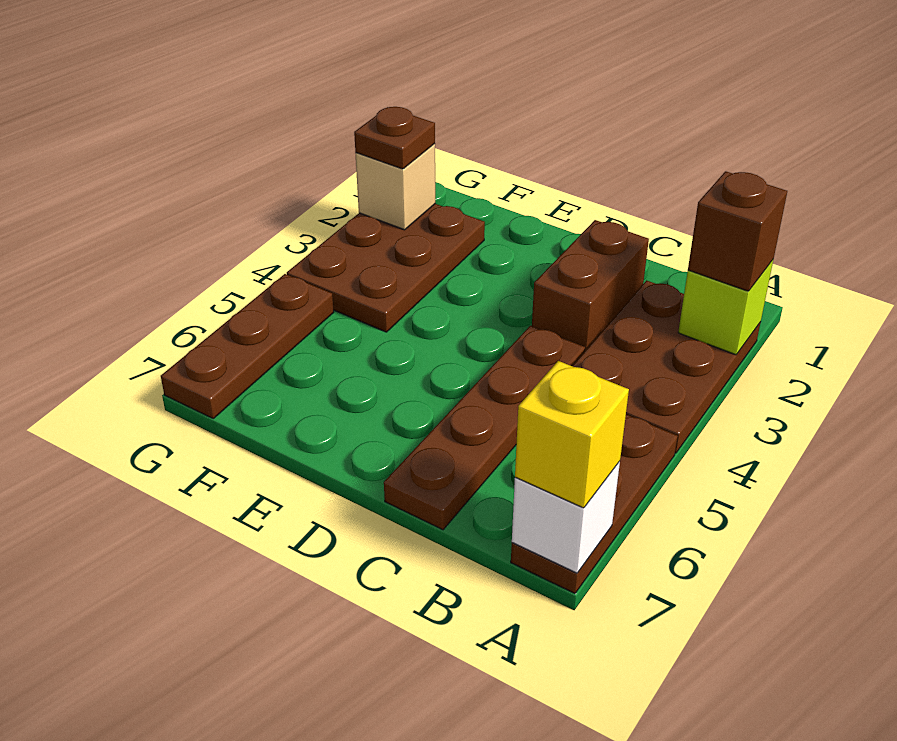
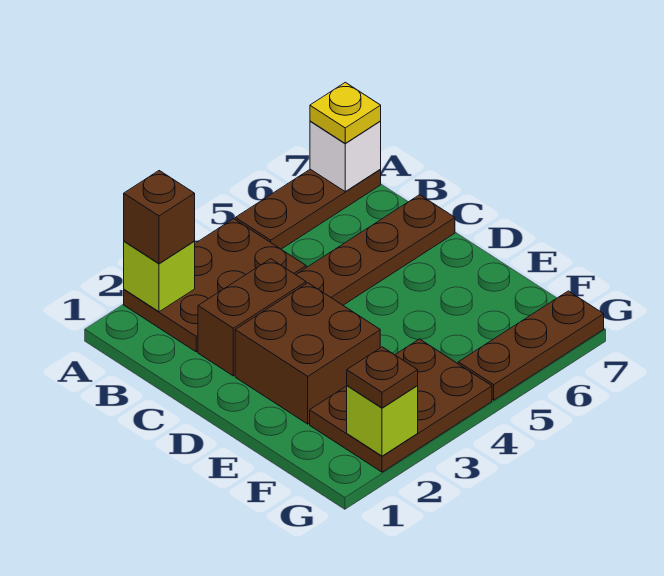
yellow 1x1 brick [515,361,629,508] -> yellow 1x1 plate [310,82,381,143]
none -> brown 2x2 brick [235,283,380,424]
tan 1x1 brick [355,144,435,230] -> lime 1x1 brick [347,386,418,456]

